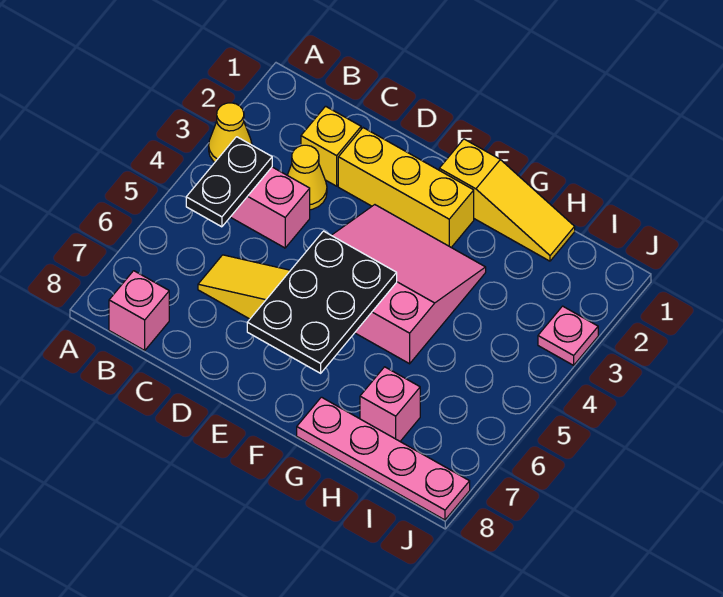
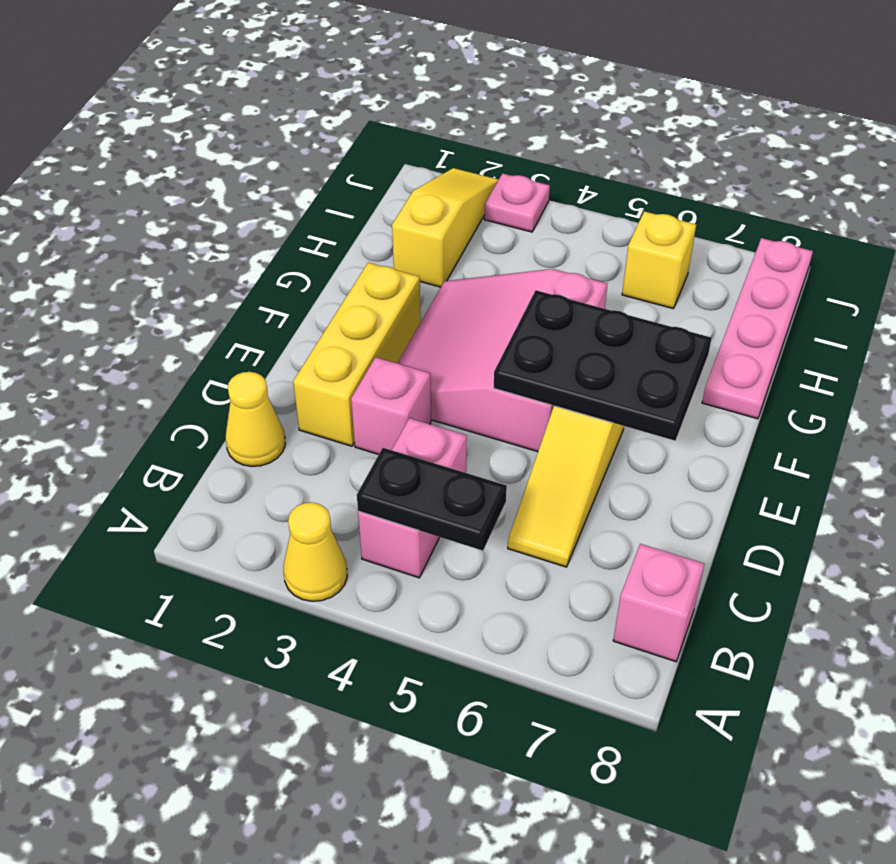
yellow 1x1 brick [301,106,361,186] -> yellow 1x1 brick moved to [622,211,696,309]
yellow 1x1 cone [287,145,327,210] -> yellow 1x1 cone moved to [226,372,285,466]
yellow 1x3 slope [439,139,575,261] -> yellow 1x3 slope moved to [392,168,499,287]
pink 1x1 brick [360,367,420,441] -> pink 1x1 brick moved to [351,357,431,454]

